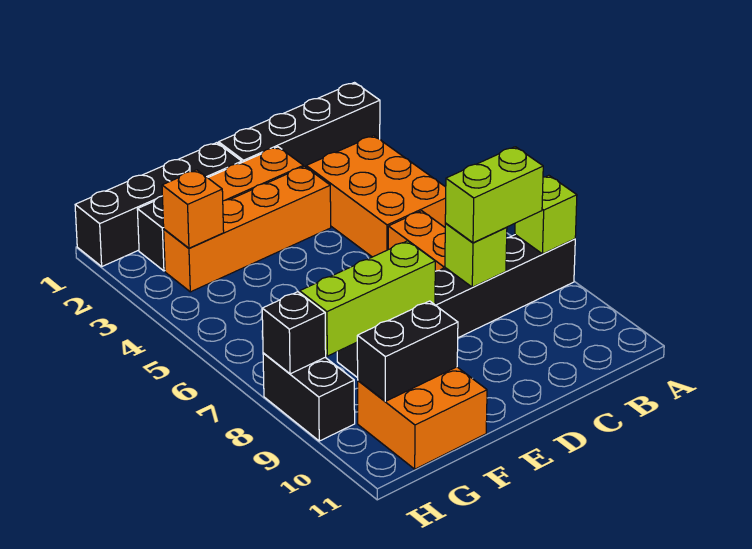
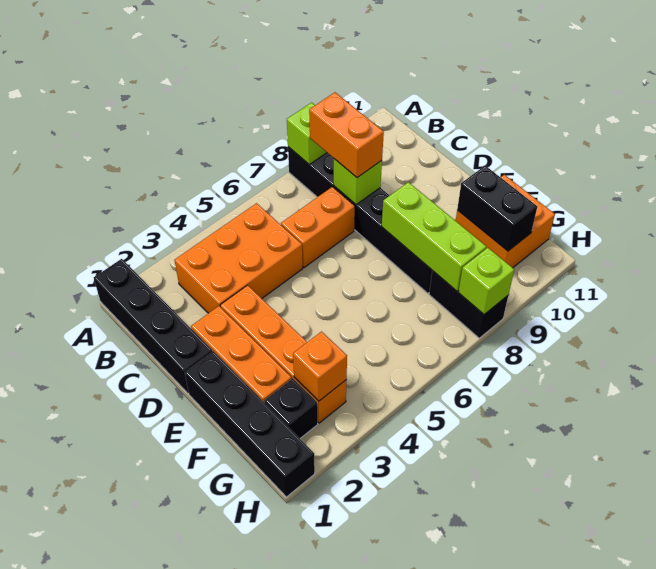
lime 1x2 brick [445,147,543,243] -> orange 1x2 brick [309,92,384,178]
black 1x2 brick [263,353,355,441] -> black 1x2 brick turned to [429,271,508,338]
black 1x1 brick [262,292,326,374] -> lime 1x1 brick [458,248,514,314]

